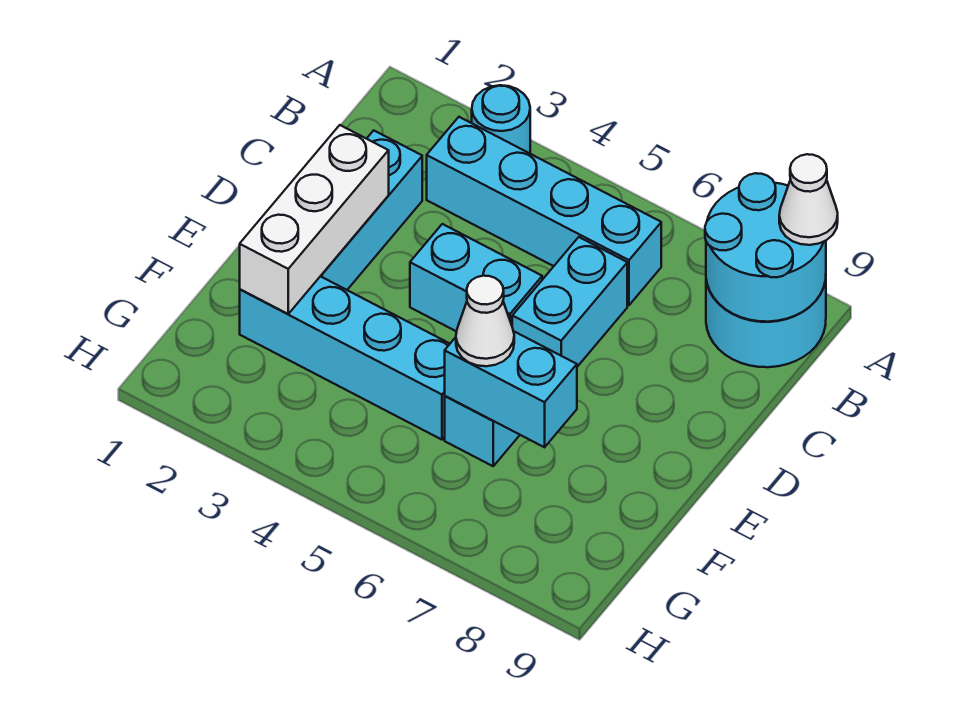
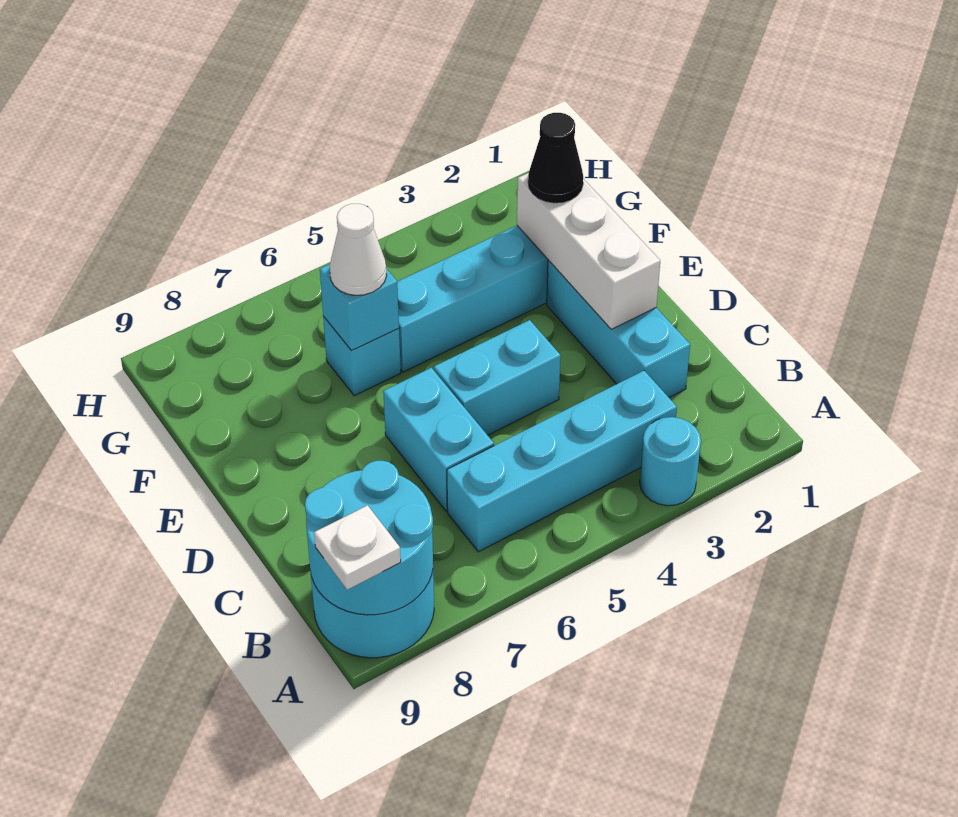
white 1x1 cone [779,154,838,245] -> white 1x1 plate [314,505,401,590]
none -> black 1x1 cone [528,113,583,203]
cyan 1x2 brick [445,331,577,447] -> cyan 1x1 brick [320,264,399,351]

